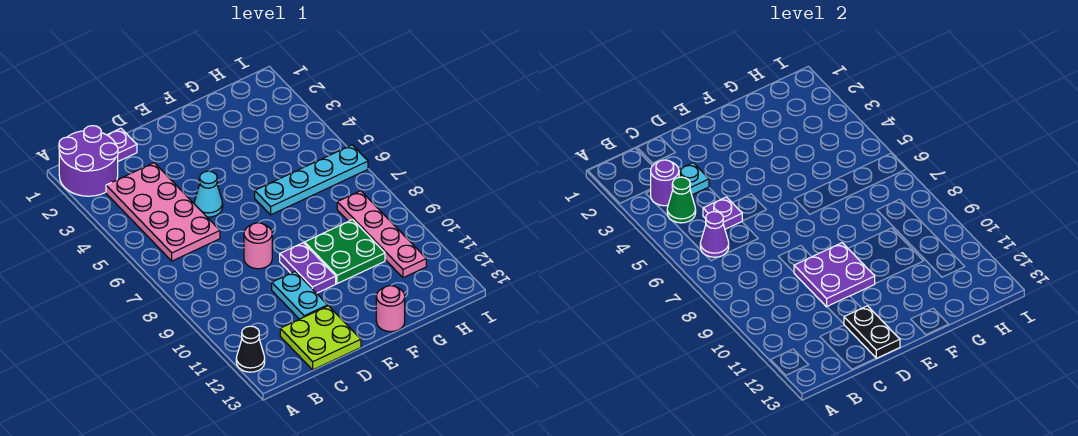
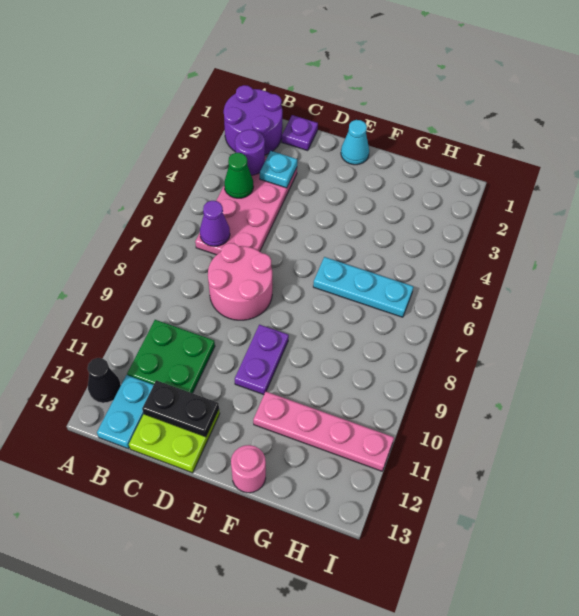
purple 1x1 plate [703,197,742,229] -> none
cyan 1x1 cone [194,171,223,217] -> cyan 1x1 cone moved to [341,120,369,165]
pink 1x1 round brick [244,223,272,269] -> pink 2x2 round brick [208,243,272,320]
purple 2x2 plate [794,243,875,307] -> none
cyan 1x2 plate [272,272,328,319] -> cyan 1x2 plate moved to [97,375,153,449]
black 1x2 plate [844,306,900,358] -> black 1x2 plate turned to [142,380,219,437]
cyan 1x4 plate [255,145,368,215] -> cyan 1x3 plate [313,257,413,317]
green 2x2 plate [305,220,385,284] -> green 2x2 plate moved to [127,320,215,393]
pink 1x4 plate [337,191,426,278] -> pink 1x4 plate turned to [253,392,394,471]

